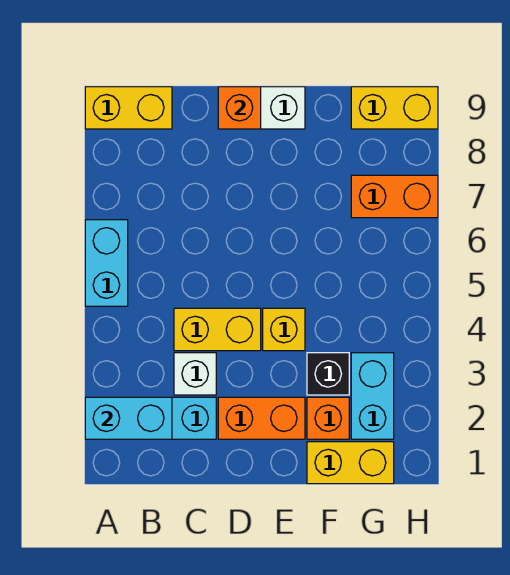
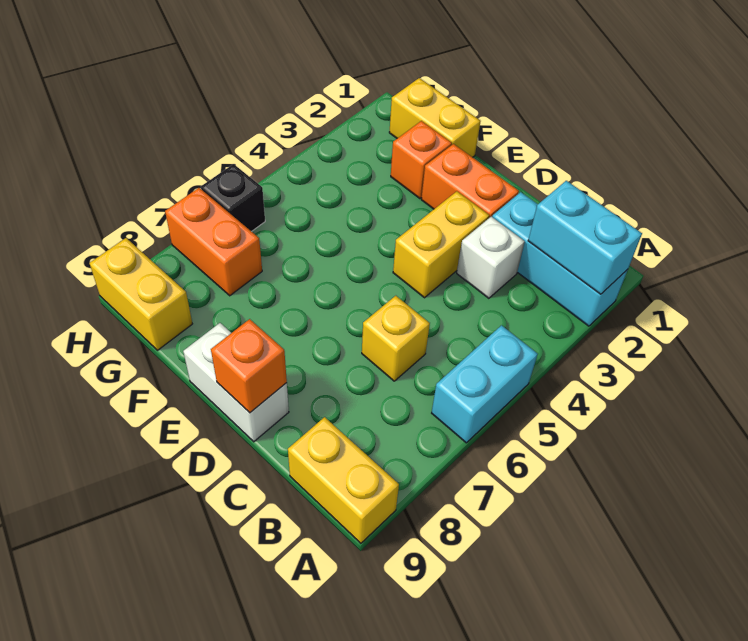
yellow 1x2 brick [174,308,261,351] -> yellow 1x2 brick turned to [393,191,489,298]
yellow 1x1 brick [263,308,305,351] -> yellow 1x1 brick moved to [362,296,430,381]
black 1x1 brick [307,353,349,395] -> black 1x1 brick moved to [201,164,265,232]
cyan 1x2 brick [351,353,394,439] -> none

